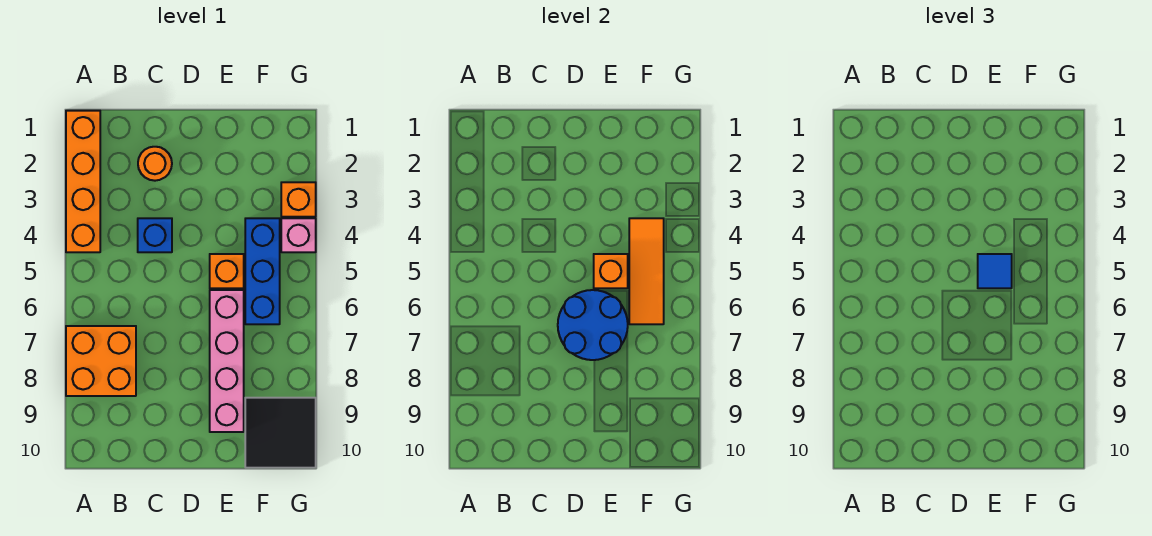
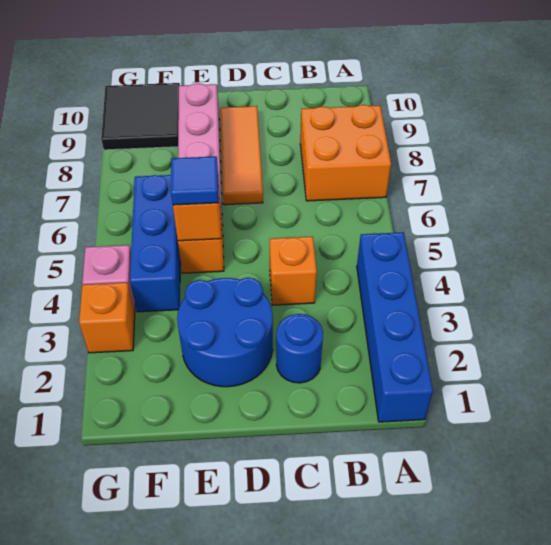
orange 1x4 brick [66,111,100,252] -> blue 1x4 brick [357,232,433,422]
orange 1x1 round brick [138,147,172,181] -> blue 1x1 round brick [276,314,323,383]
blue 1x1 brick [138,218,172,252] -> orange 1x1 brick [270,237,317,305]
blue 2x2 round brick [558,290,628,360] -> blue 2x2 round brick moved to [177,278,273,387]
orange 1x3 tile [629,218,664,324] -> orange 1x3 tile moved to [220,106,263,205]

